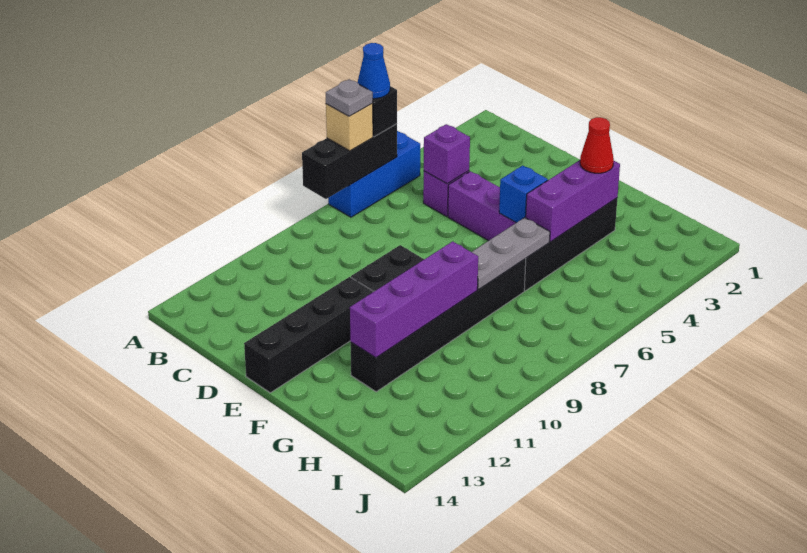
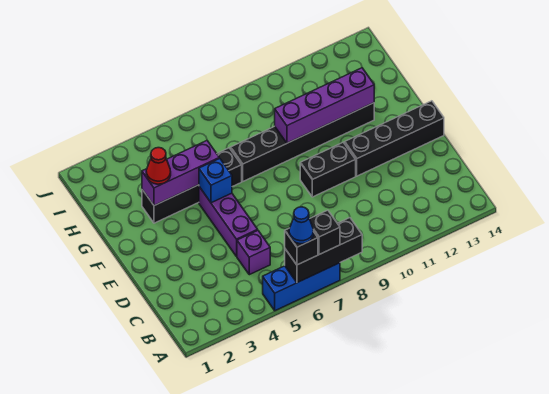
tan 1x1 brick [326,104,373,151] -> black 1x1 brick [310,210,340,254]
grey 1x1 plate [326,79,373,116] -> none
purple 1x1 brick [424,124,470,184] -> none
grey 1x3 plate [472,218,550,289] -> none

